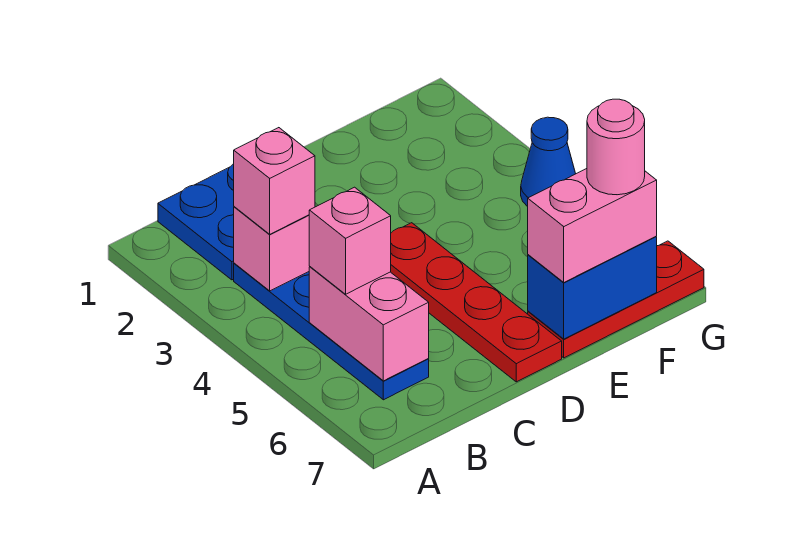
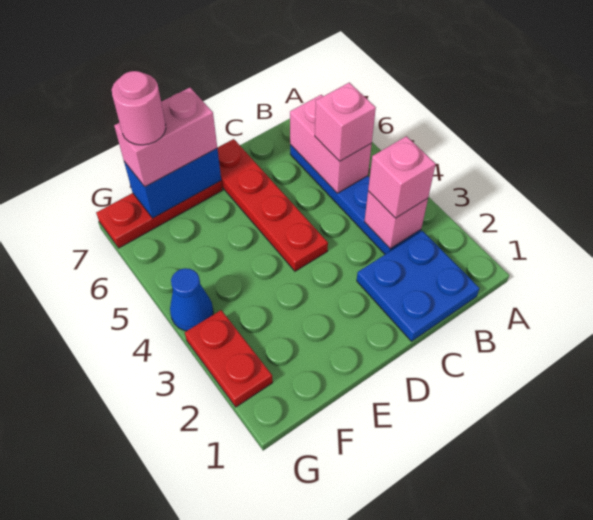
none -> red 1x2 plate [185,310,273,407]

